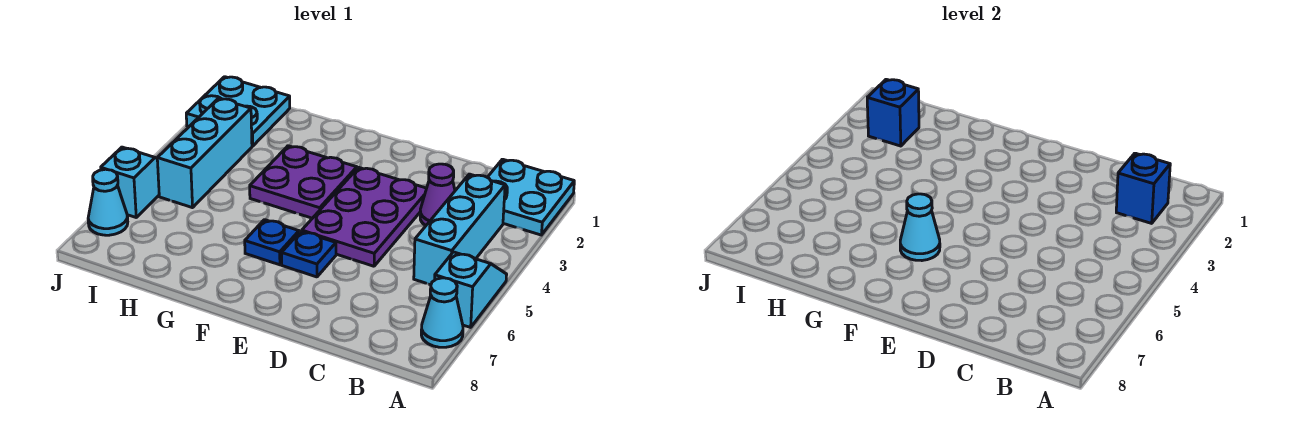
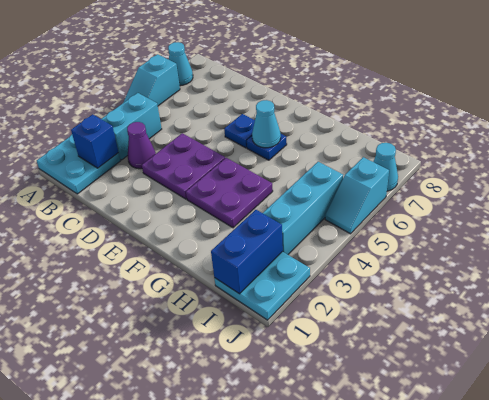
cyan 1x3 brick [414,174,505,285] -> cyan 1x2 brick [102,93,162,160]
purple 2x3 plate [302,167,427,266] -> purple 2x2 plate [142,133,225,199]
blue 1x1 brick [867,79,919,146] -> blue 1x2 brick [211,210,283,294]

